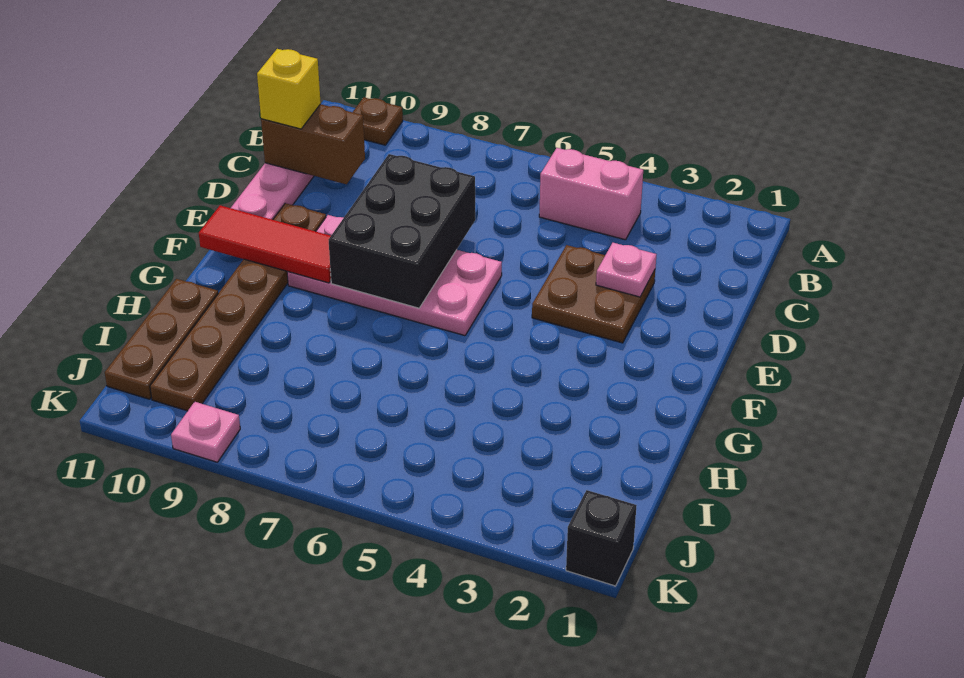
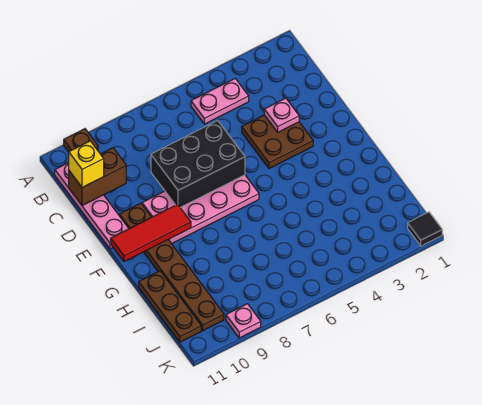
pink 1x2 brick [539,148,643,240] -> pink 1x2 plate [191,79,249,124]
black 2x3 brick [329,154,475,308] -> black 2x3 brick turned to [151,121,245,207]
black 1x1 brick [566,490,636,586] -> black 1x1 tile [408,212,442,246]

